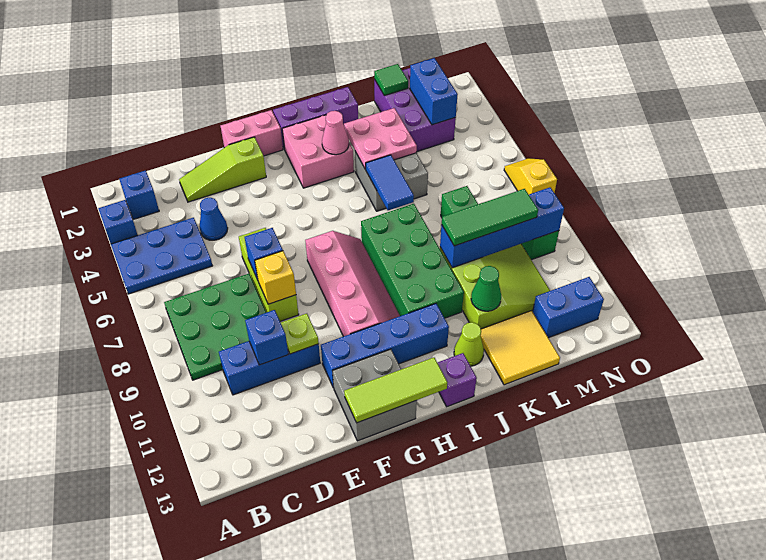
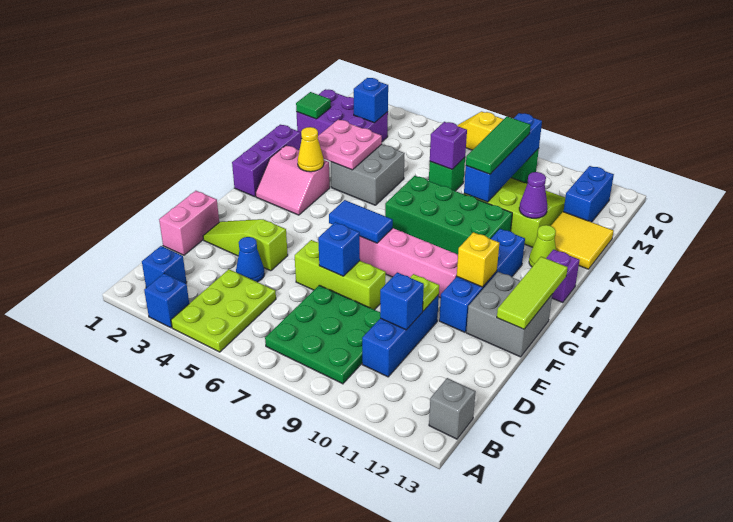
blue 2x3 plate [111,218,212,294] -> lime 2x3 plate [171,269,276,352]
none -> grey 1x1 brick [429,378,476,439]
lime 1x3 slope [179,137,266,202] -> lime 1x3 slope turned to [203,219,288,271]
yellow 1x1 brick [255,251,296,304] -> yellow 1x1 brick moved to [457,232,499,287]
pink 1x2 brick [221,110,283,156] -> pink 1x2 brick moved to [159,191,219,255]
pink 2x2 brick [282,115,354,188] -> pink 2x2 slope [256,145,330,215]
pink 1x1 cone [322,111,349,155] -> yellow 1x1 cone [298,127,324,172]
blue 1x2 tile [365,155,414,211] -> blue 1x2 tile moved to [329,200,393,243]
green 1x1 cone [471,266,501,311] -> purple 1x1 cone [519,172,547,218]
none -> purple 1x1 brick [430,122,467,169]
blue 1x2 brick [410,58,458,125] -> blue 1x1 brick [354,78,388,123]

